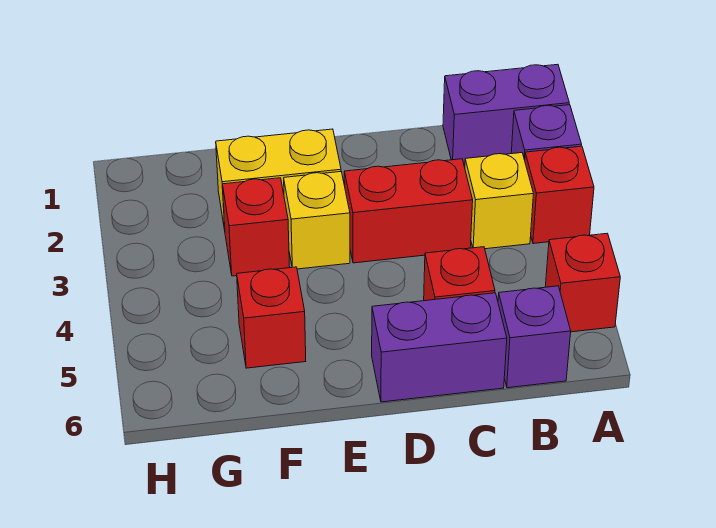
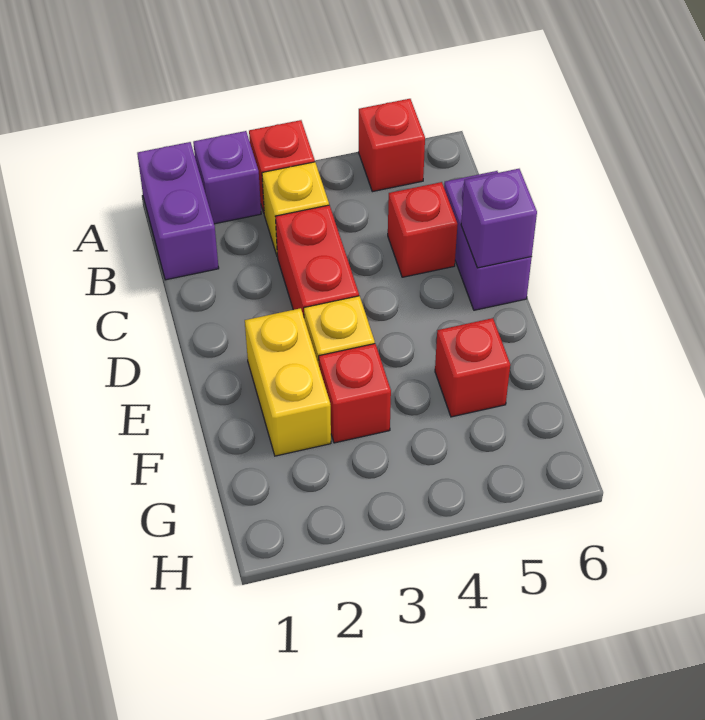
purple 1x1 brick [498,286,571,388] -> purple 1x1 brick moved to [461,169,537,268]

